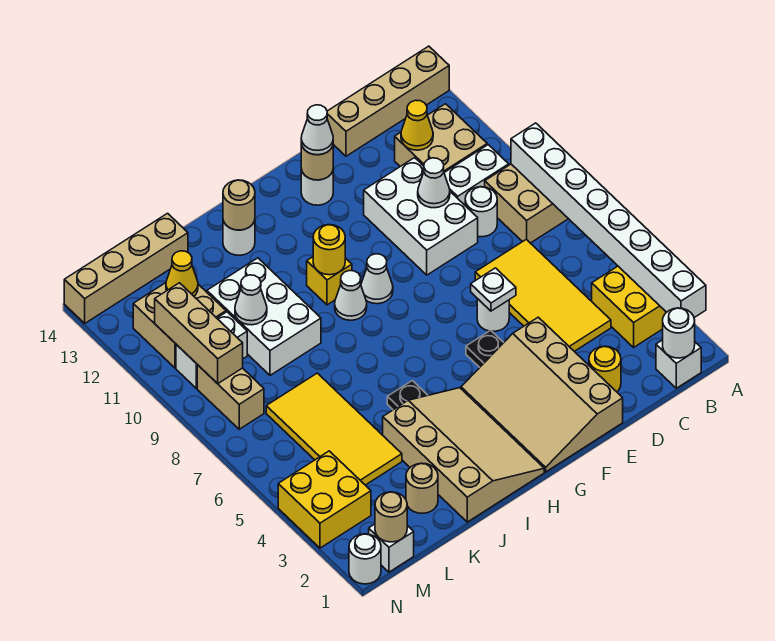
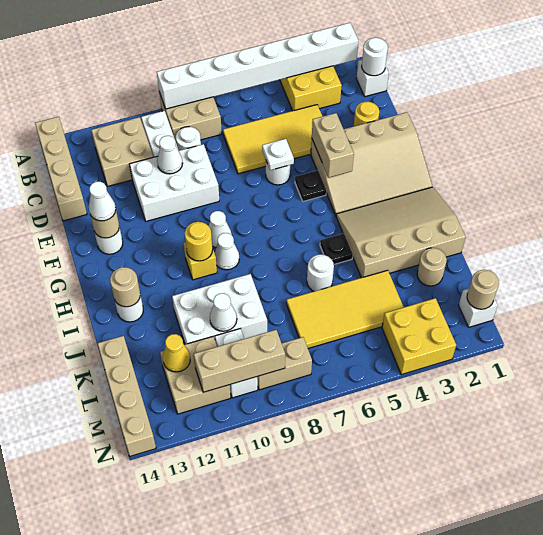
yellow 1x1 cone [401,100,433,150] -> none
none -> tan 1x2 brick [312,113,354,177]
white 1x1 round brick [349,534,381,584] -> white 1x1 round brick moved to [307,255,334,291]

